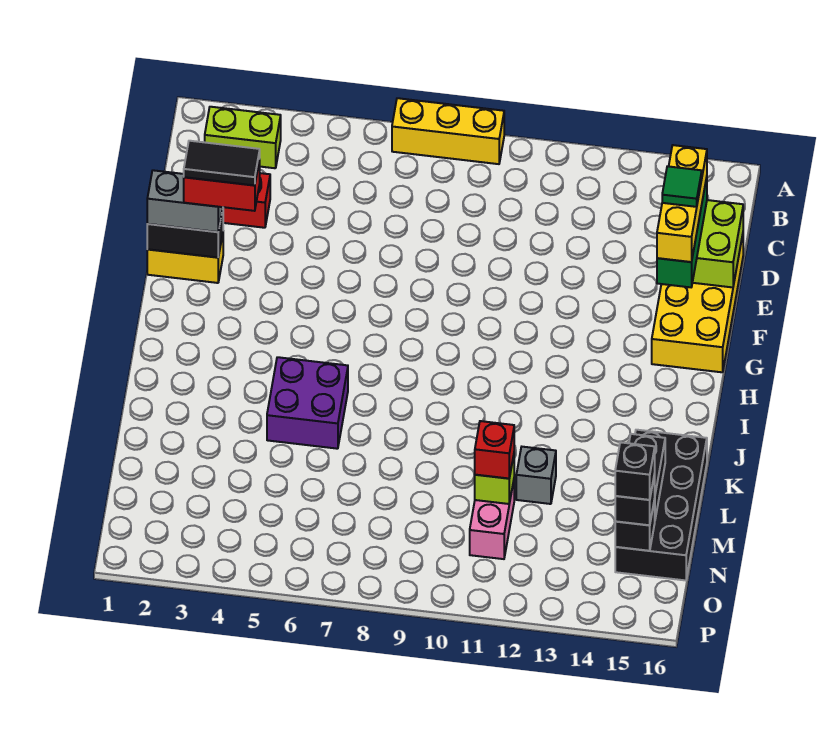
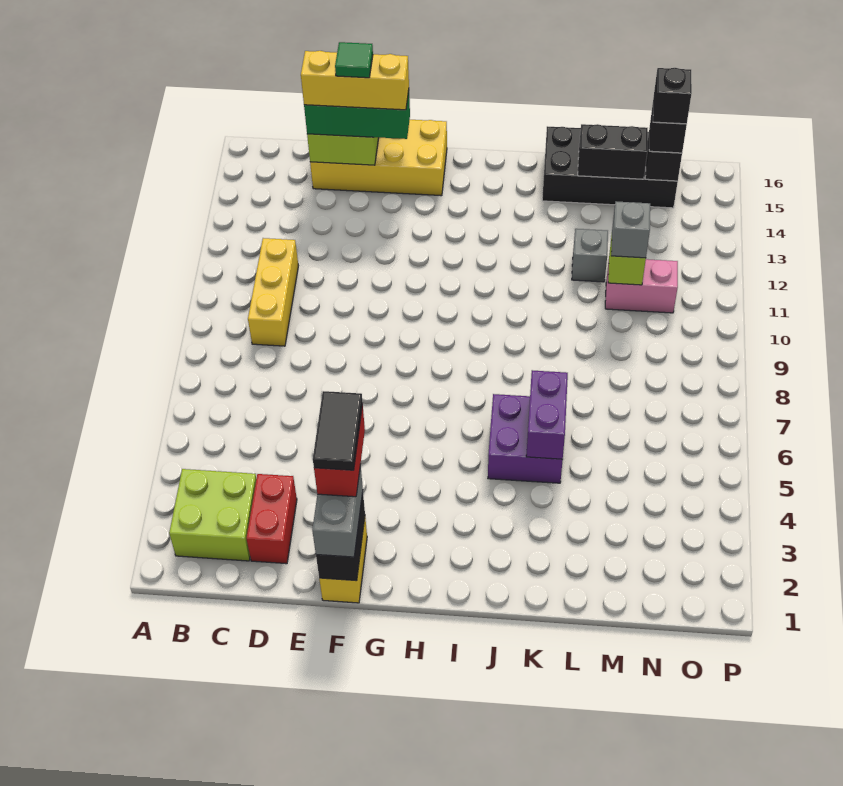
yellow 1x3 brick [392,98,504,164] -> yellow 1x3 brick moved to [248,238,298,346]
lime 1x2 brick [205,107,281,168] -> lime 2x2 brick [169,469,256,561]
none -> purple 1x2 brick [526,370,568,459]
red 1x1 brick [475,421,514,479] -> grey 1x1 brick [611,201,650,258]

